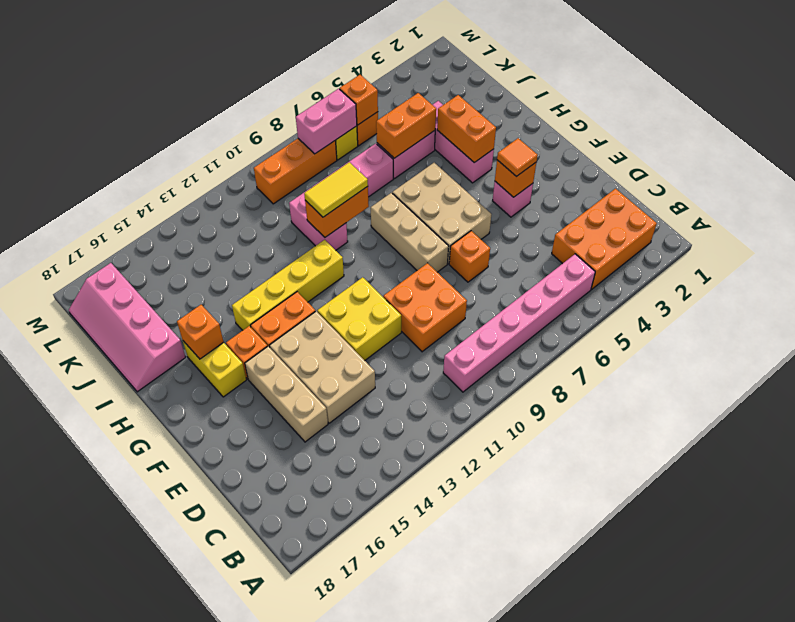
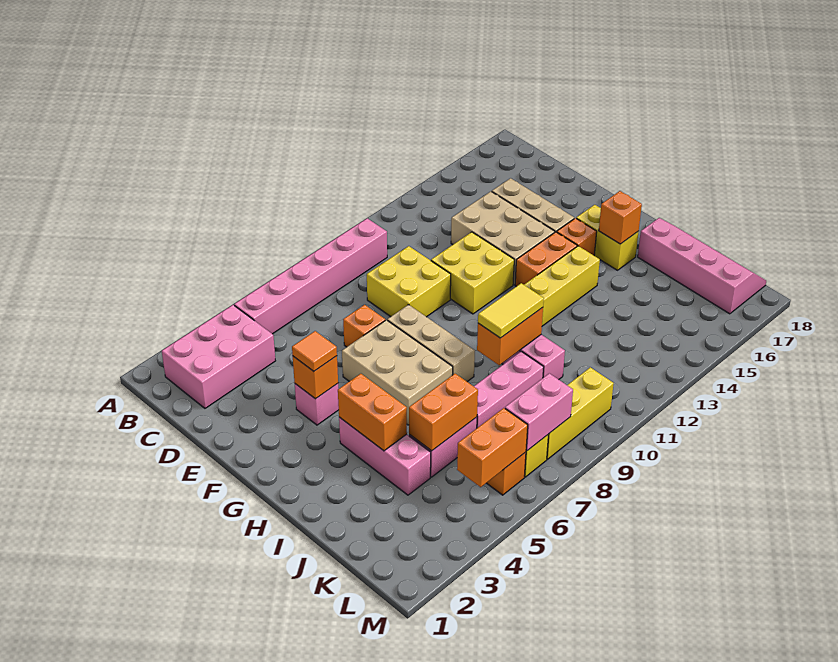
orange 2x3 brick [552,189,657,289] -> pink 2x3 brick [162,305,275,408]
orange 2x2 brick [383,263,467,352] -> yellow 2x2 brick [367,246,451,317]
orange 1x1 brick [340,75,378,125] -> orange 1x2 brick [457,408,528,487]
orange 1x3 brick [254,139,337,204] -> yellow 1x3 brick [547,367,614,459]

